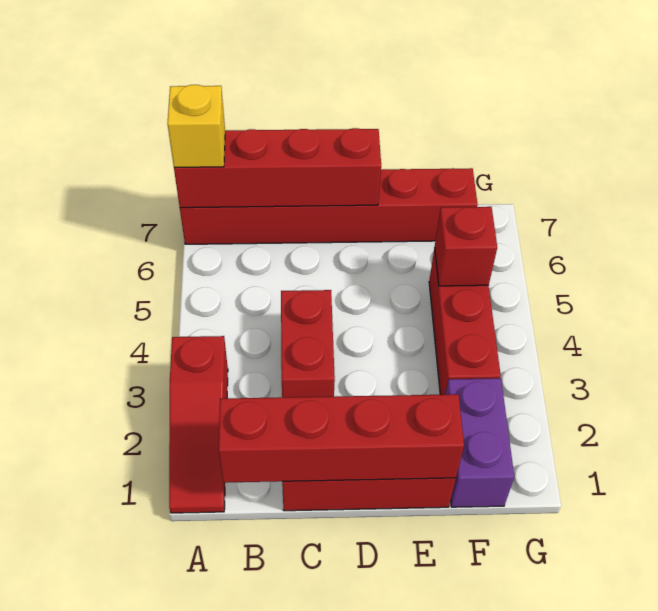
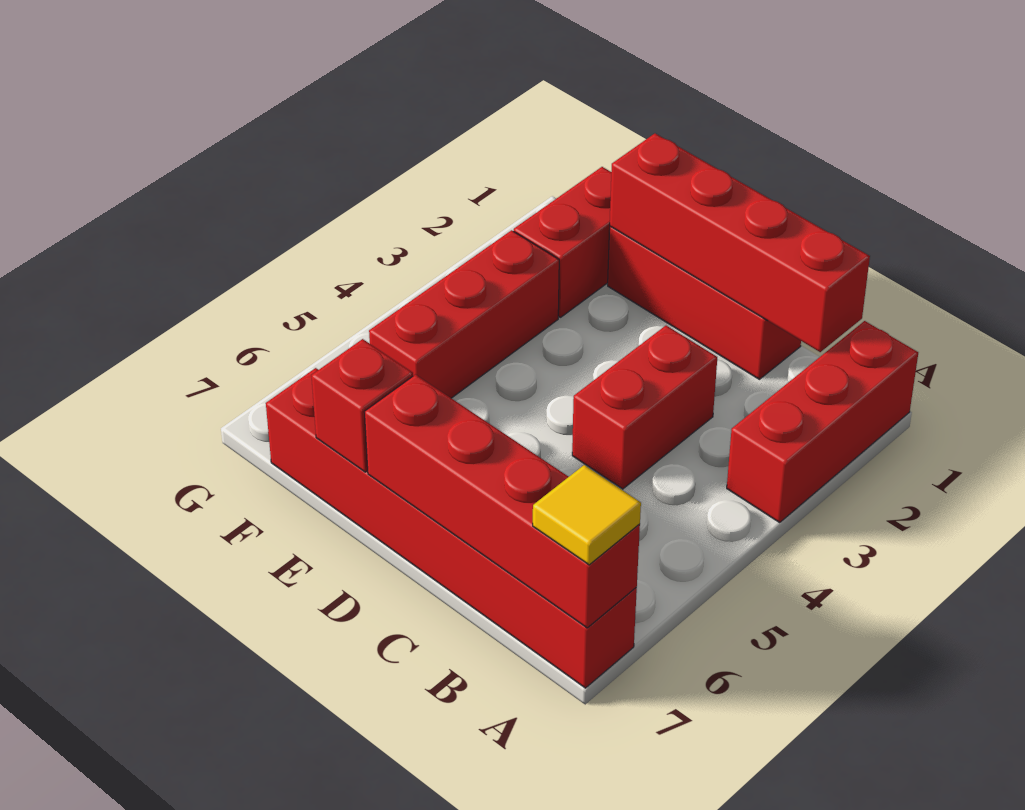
red 1x3 slope [169,336,228,513] -> red 1x3 brick [727,321,918,522]
yellow 1x1 brick [167,85,225,167] -> yellow 1x1 tile [533,465,641,565]
purple 1x2 brick [445,378,514,507] -> red 1x2 brick [514,167,611,317]
red 1x1 brick [435,207,497,286] -> red 1x1 brick moved to [311,339,413,472]

